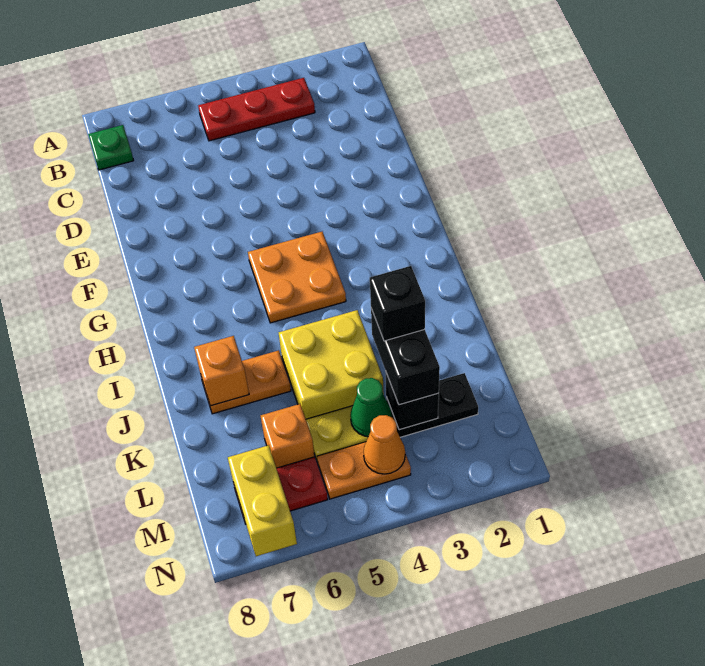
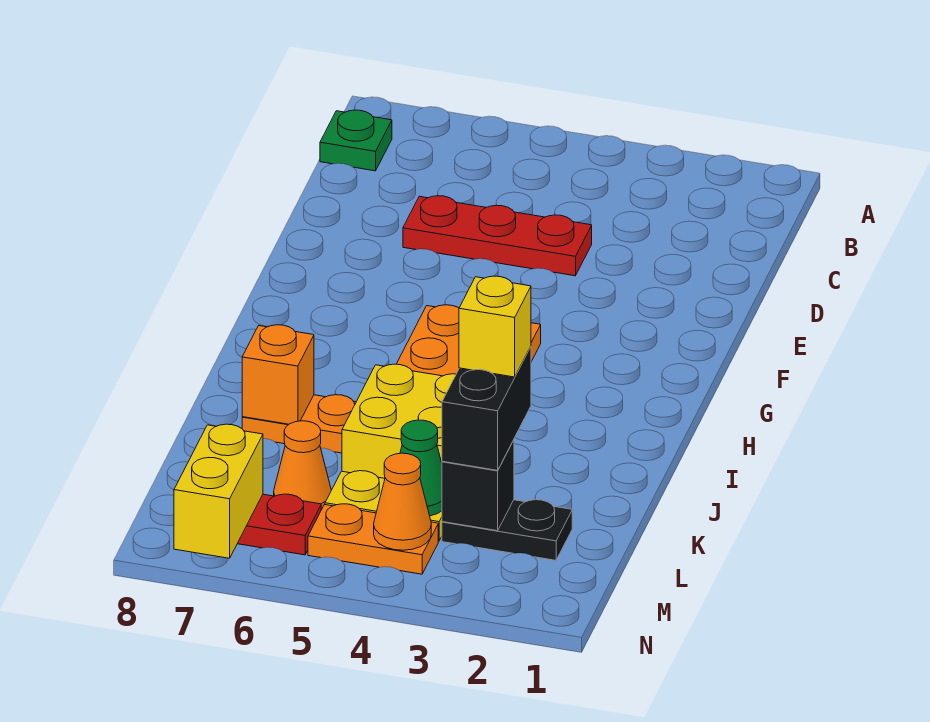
red 1x3 plate [198,78,315,141] -> red 1x3 plate moved to [403,196,592,276]
black 1x1 brick [370,266,425,341] -> yellow 1x1 brick [459,276,531,377]
orange 1x1 brick [261,404,314,468] -> orange 1x1 cone [274,421,331,510]

